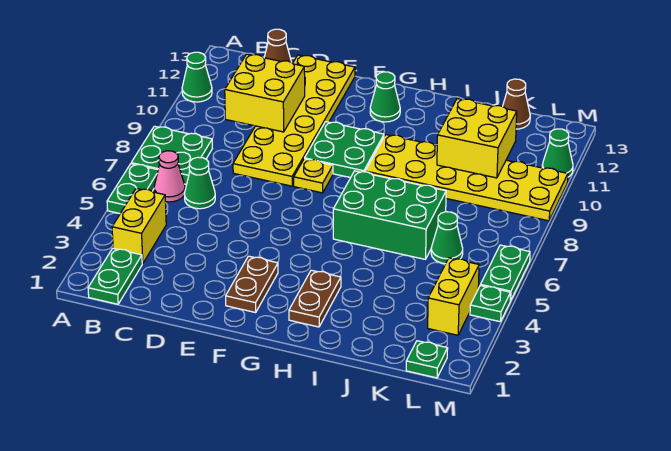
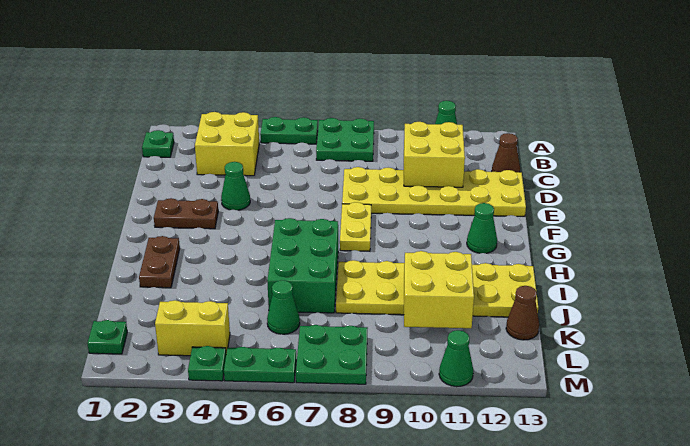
green 1x2 plate [88,248,142,304] -> green 1x1 plate [142,130,174,157]
yellow 1x2 brick [112,188,166,264] -> yellow 2x2 brick [195,112,259,176]
pink 1x1 cone [154,151,185,202] -> none
green 1x1 cone [184,157,215,209] -> green 1x1 cone moved to [221,162,250,210]
yellow 1x1 plate [294,159,333,193] -> yellow 1x2 plate [340,202,371,251]
green 2x2 plate [305,122,384,178] -> green 2x2 plate moved to [296,325,367,384]
brown 1x2 plate [289,270,341,327] -> brown 1x2 plate turned to [139,236,180,288]
yellow 2x6 plate [365,135,568,221] -> yellow 2x6 plate turned to [336,260,538,317]

